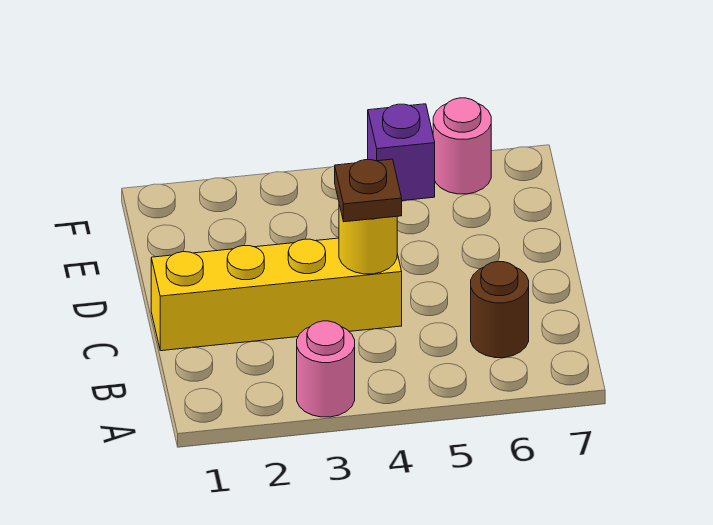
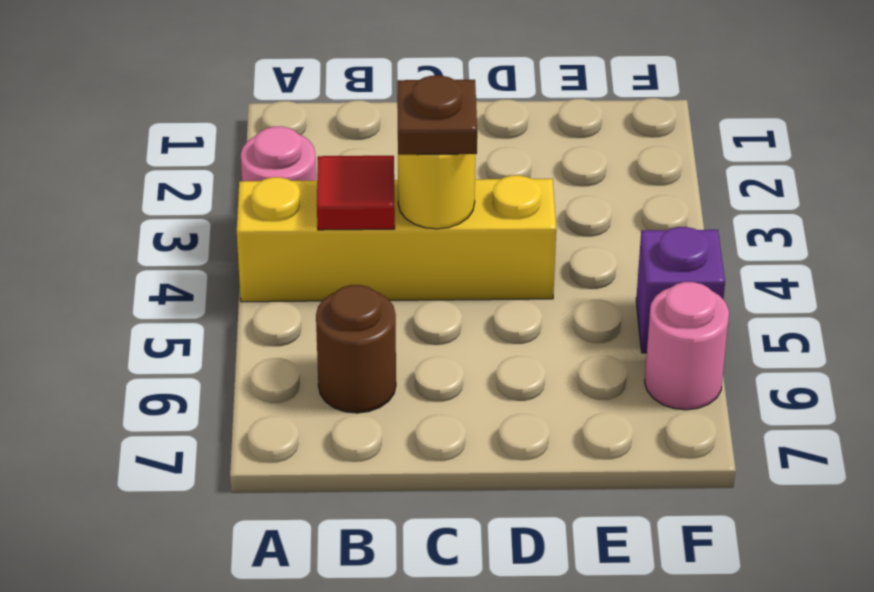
none -> red 1x1 tile [317,156,395,230]
yellow 1x4 brick [151,238,402,351] -> yellow 1x4 brick turned to [237,175,556,302]

